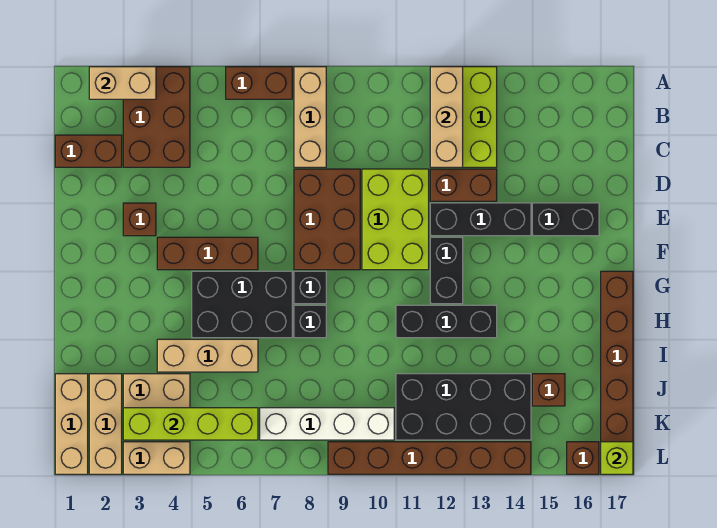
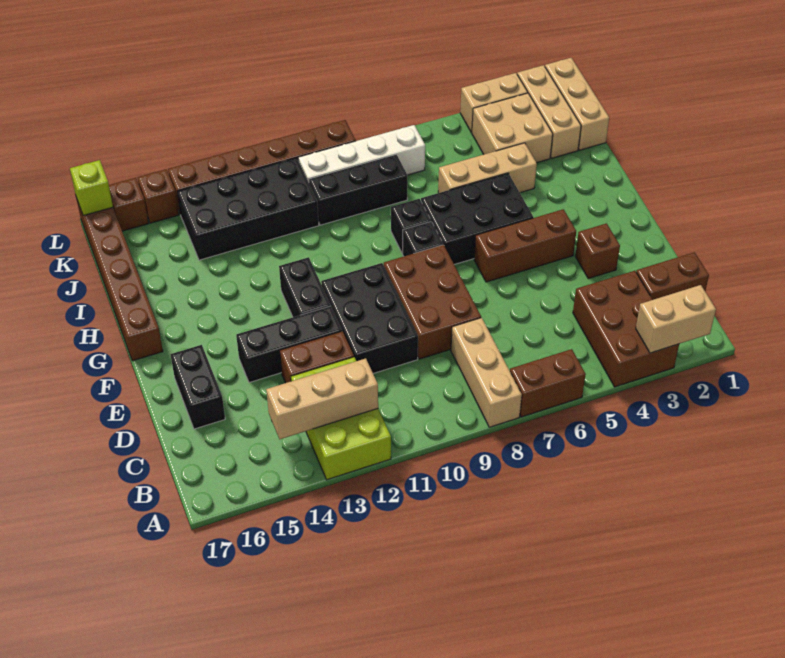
tan 1x3 brick [430,67,463,167] -> tan 1x3 brick turned to [266,358,378,439]
lime 2x3 brick [362,169,429,270] -> black 2x3 brick [321,263,418,373]
black 1x2 brick [532,203,599,236] -> black 1x2 brick turned to [171,345,225,429]
black 1x3 brick [396,305,497,338] -> black 1x3 brick moved to [309,154,407,225]
brown 1x1 brick [532,374,565,406] -> brown 1x1 brick moved to [138,169,179,223]
lime 1x4 brick [123,408,258,440] -> none

